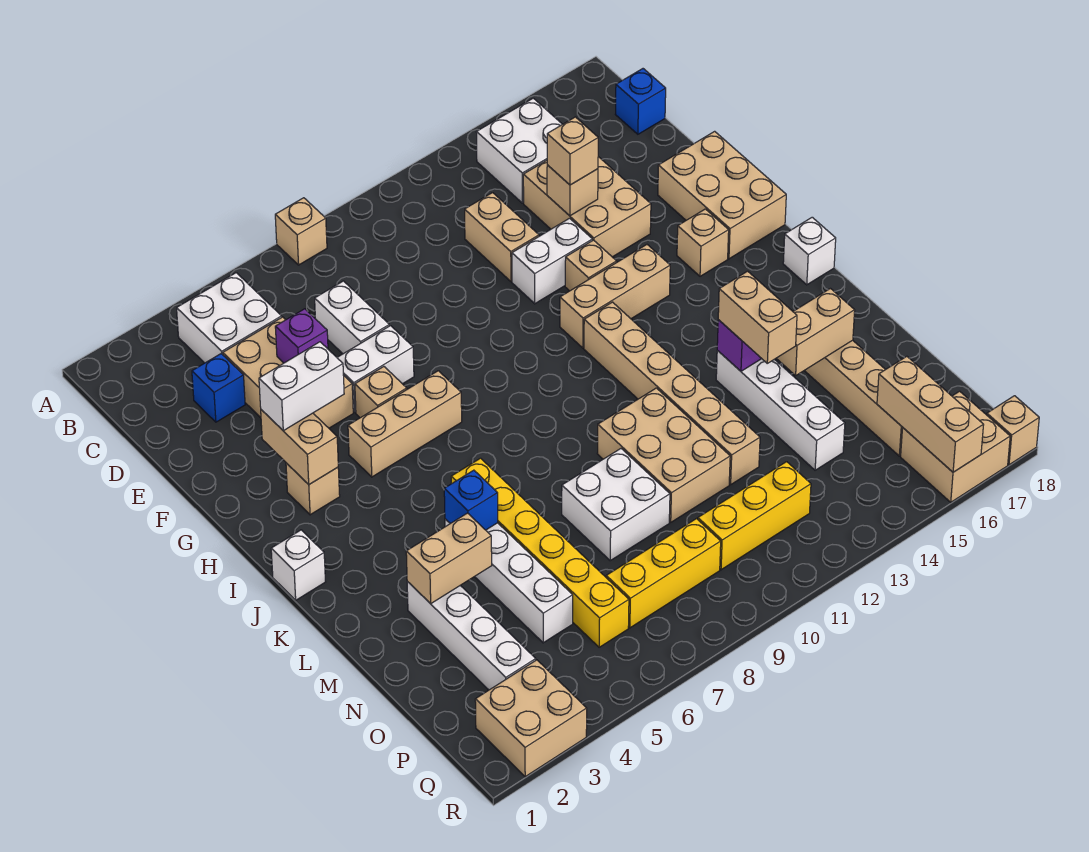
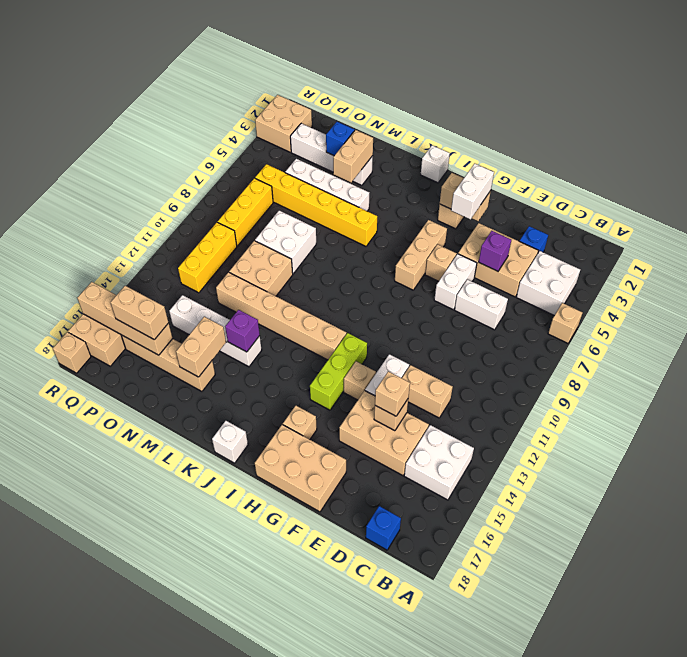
tan 1x1 brick [275,198,327,265] -> tan 1x1 brick moved to [548,303,583,343]
tan 1x3 brick [560,245,670,348] -> lime 1x3 brick [310,333,367,410]
blue 1x1 brick [444,470,498,530] -> blue 1x1 brick moved to [326,122,355,156]
tan 2x3 brick [597,388,730,522] -> tan 2x2 brick [229,241,293,296]
tan 1x2 brick [718,271,797,363] -> tan 1x2 brick moved to [111,286,169,340]
tan 1x3 brick [877,356,983,472] -> tan 1x4 brick [77,282,173,355]

